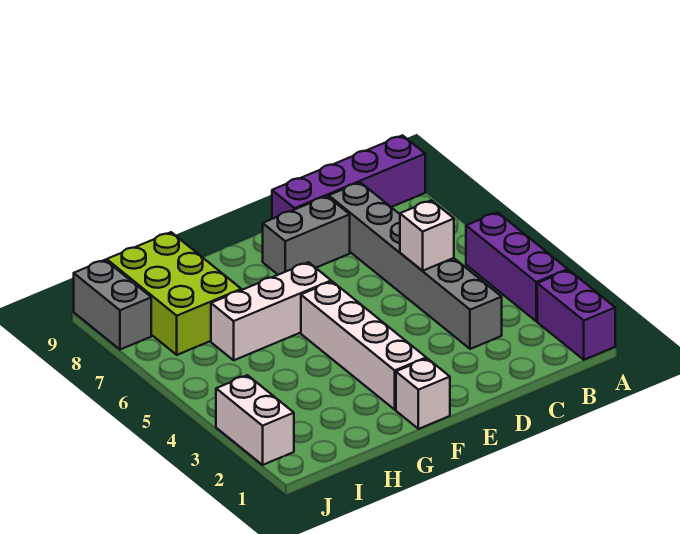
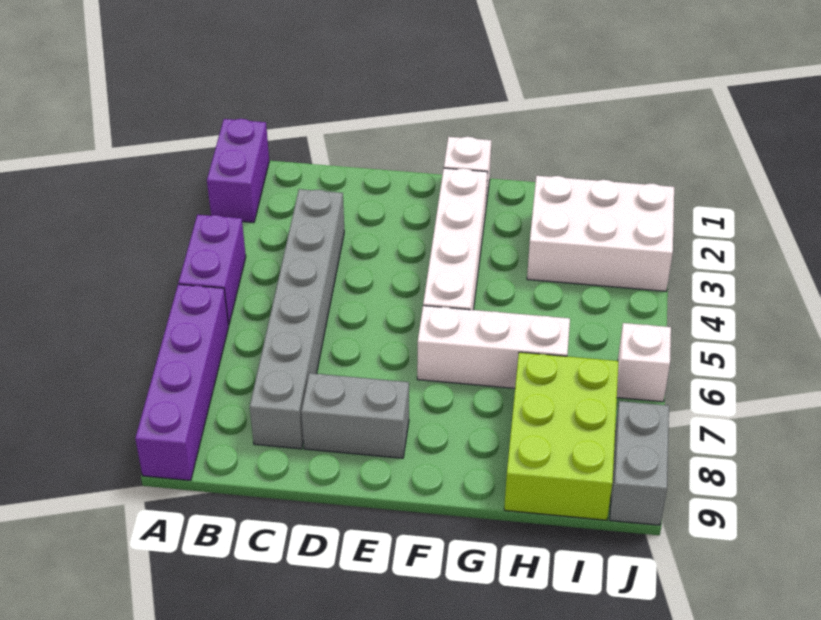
purple 1x3 brick [466,212,568,321] -> purple 1x2 brick [178,215,246,325]
purple 1x4 brick [272,135,425,219] -> purple 1x4 brick turned to [135,284,229,480]
white 1x1 brick [400,200,454,271] -> white 1x1 brick moved to [617,323,671,402]
white 1x2 brick [216,375,294,465] -> white 2x3 brick [527,176,674,291]

